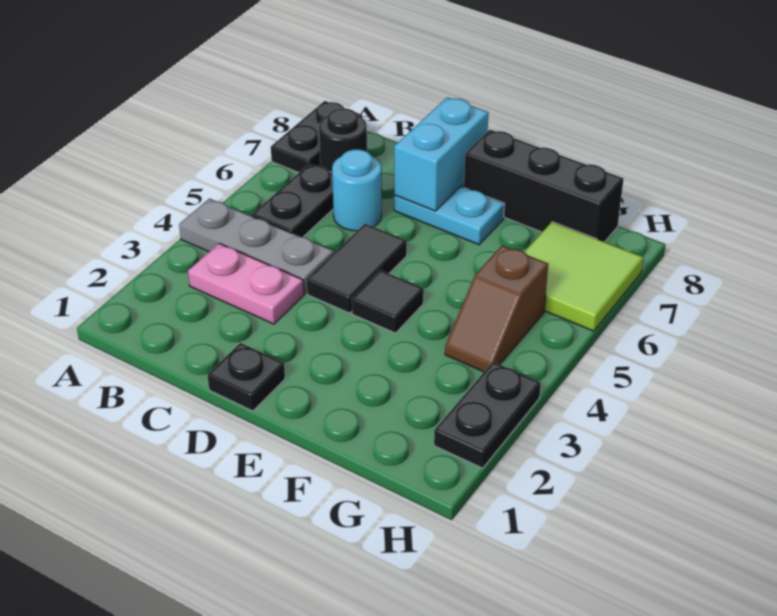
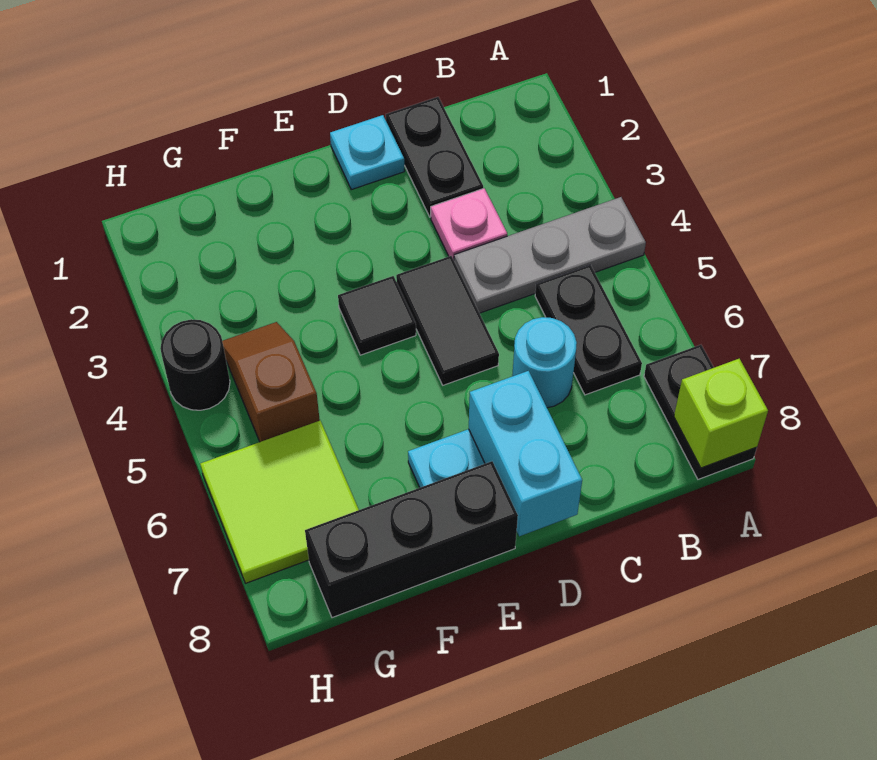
none -> lime 1x1 brick [674,359,768,468]
pink 1x2 plate [188,243,304,324] -> pink 1x1 plate [431,188,507,260]
black 1x1 round brick [319,108,367,172] -> black 1x1 round brick moved to [160,319,230,410]
black 1x1 plate [208,343,285,411] -> cyan 1x1 plate [330,115,405,190]
black 1x2 plate [434,362,541,468] -> black 1x2 plate moved to [386,97,483,217]

